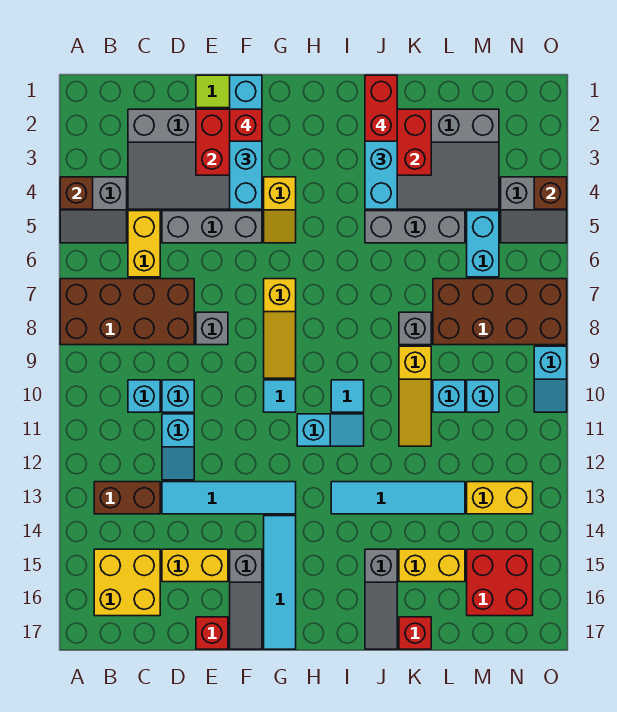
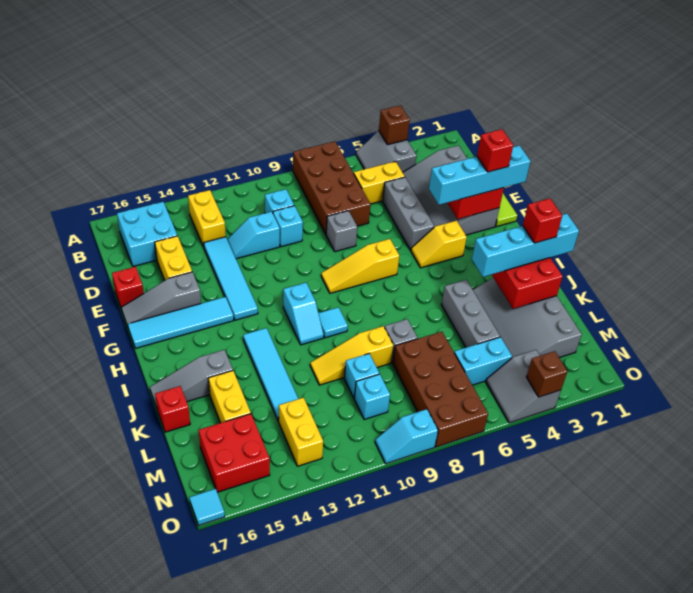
brown 1x2 brick [94,482,160,514] -> yellow 1x2 brick [188,190,226,247]
yellow 2x2 brick [94,549,160,616] -> cyan 2x2 brick [117,202,177,266]
cyan 1x1 tile [264,380,296,412] -> cyan 1x1 tile moved to [189,489,225,526]
red 1x2 brick [365,75,397,141] -> red 1x1 brick [523,198,562,243]

